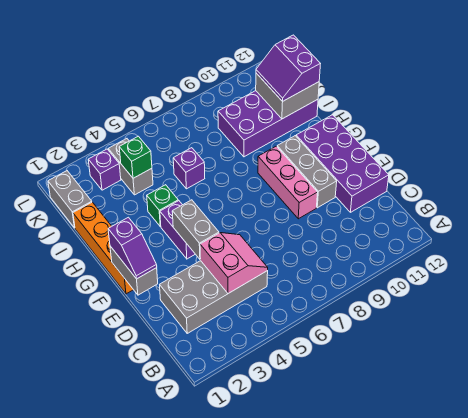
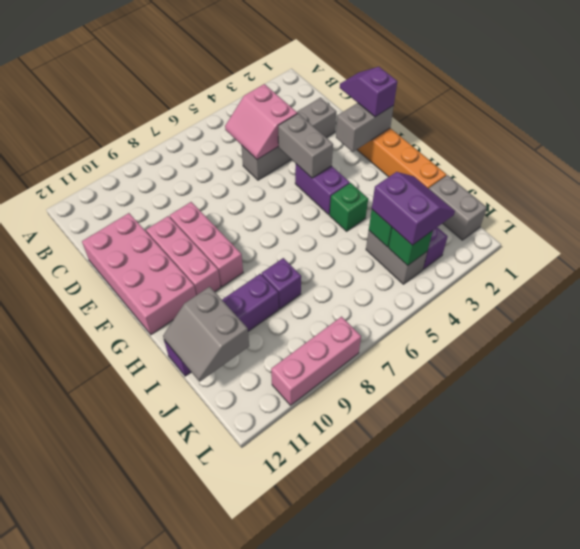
grey 2x4 brick [160,261,268,333] -> grey 1x4 brick [241,98,336,180]
purple 2x4 brick [296,115,389,212] -> pink 2x4 brick [82,213,196,335]
grey 1x2 brick [110,246,158,295] -> grey 1x2 brick turned to [336,103,394,152]
grey 1x3 brick [277,136,337,208] -> pink 1x3 brick [146,216,221,295]
purple 1x1 brick [173,148,205,189] -> purple 1x1 brick moved to [262,258,301,309]
purple 2x4 brick [218,91,318,157] -> purple 1x4 brick [164,274,279,376]
grey 2x2 brick [256,73,319,119] -> grey 2x2 slope [163,287,249,382]
purple 2x2 slope [256,35,320,101] -> purple 2x2 slope moved to [372,172,455,245]
none -> green 1x1 brick [388,228,433,266]
none -> pink 1x3 brick [271,317,361,405]

